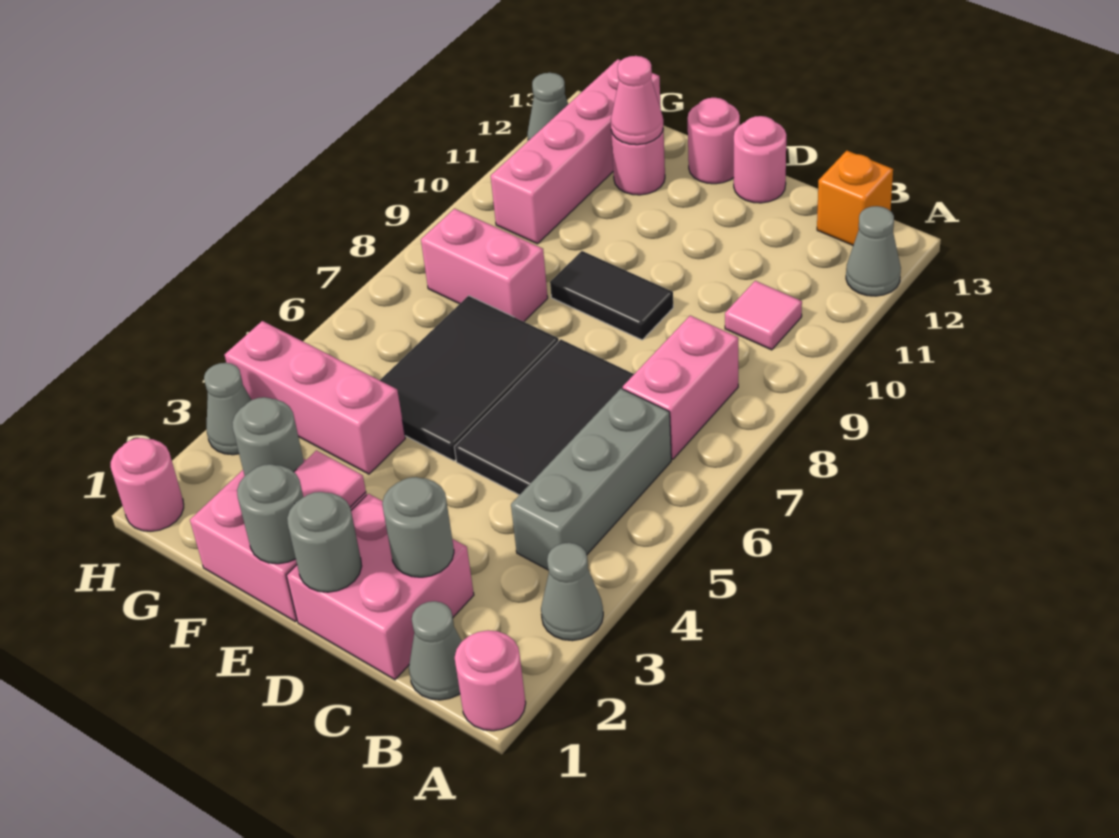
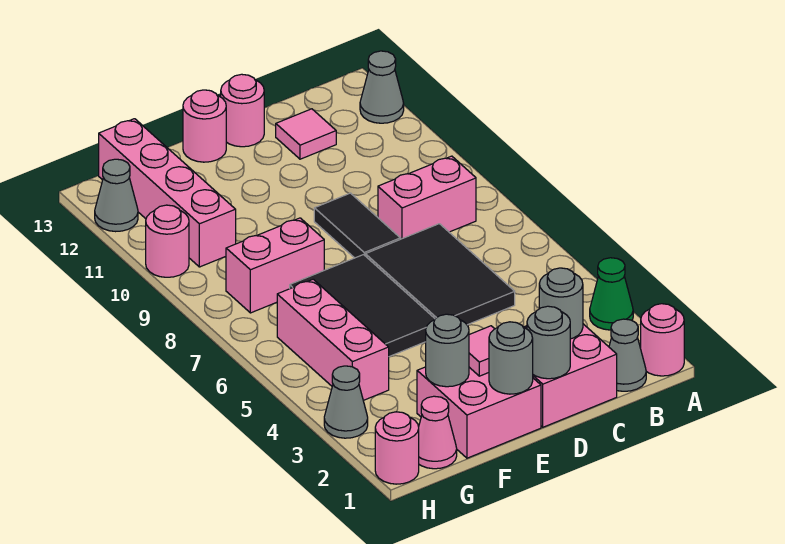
grey 1x1 cone [541,543,603,641] -> green 1x1 cone [590,258,633,330]
grey 1x3 brick [511,389,671,570] -> none
pink 1x2 brick [623,316,738,459] -> pink 1x2 brick turned to [378,156,476,239]
pink 1x1 tile [725,281,802,350] -> pink 1x1 tile moved to [276,109,336,159]
orange 1x1 brick [817,151,893,245] -> none
black 1x2 tile [550,251,673,340] -> black 1x2 tile turned to [314,193,400,258]
pink 1x3 brick [225,321,405,474] -> pink 1x3 brick turned to [277,279,389,400]
pink 1x1 round brick [611,129,665,195] -> pink 1x1 round brick moved to [146,205,189,277]
pink 1x1 cone [611,56,663,145] -> pink 1x1 cone moved to [419,396,457,469]

